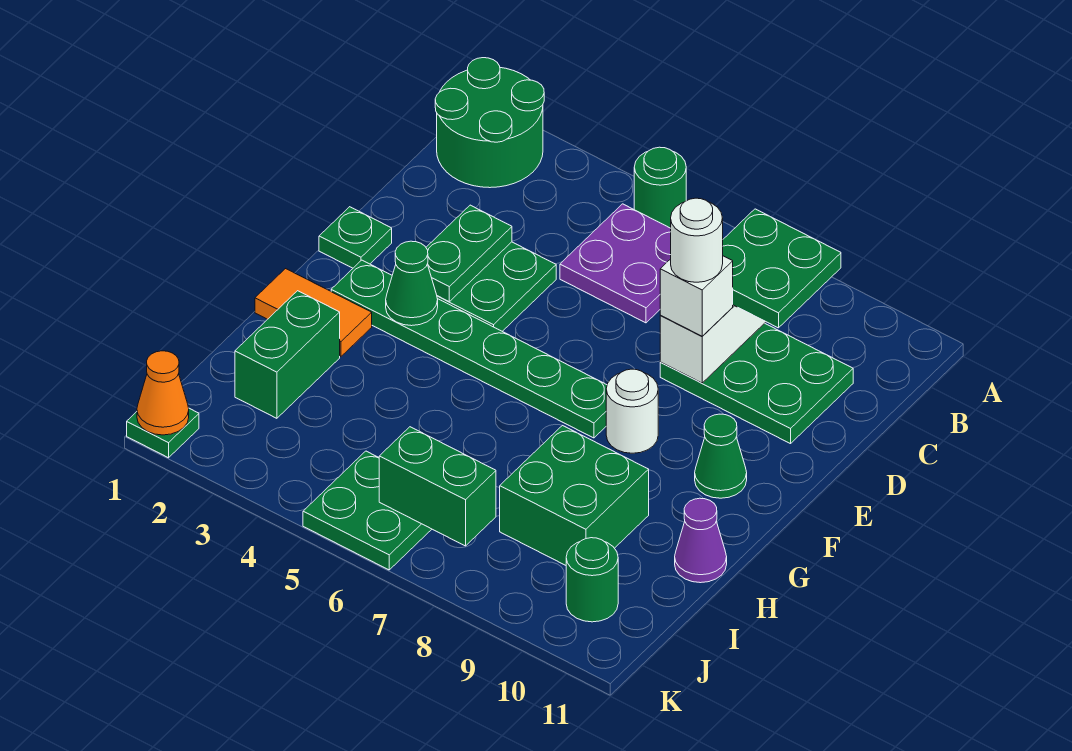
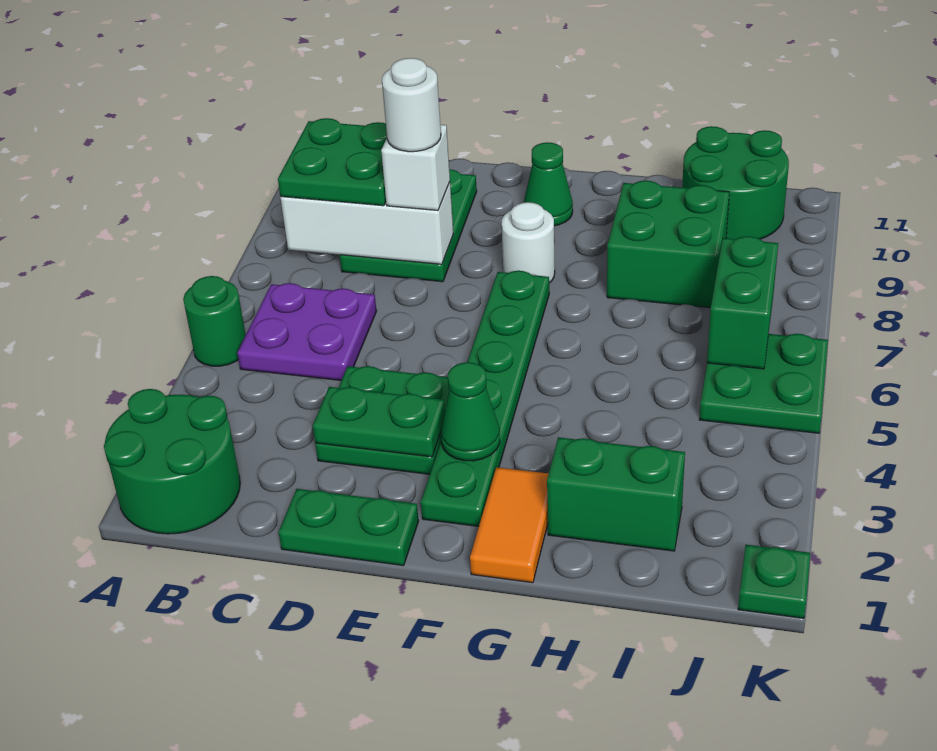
green 1x1 plate [319,207,392,268] -> green 1x2 plate [279,489,419,566]
purple 1x1 cone [675,498,727,583] -> none
green 1x1 round brick [566,538,618,622] -> green 2x2 round brick [682,126,789,239]
orange 1x1 cone [137,351,189,435] -> none

